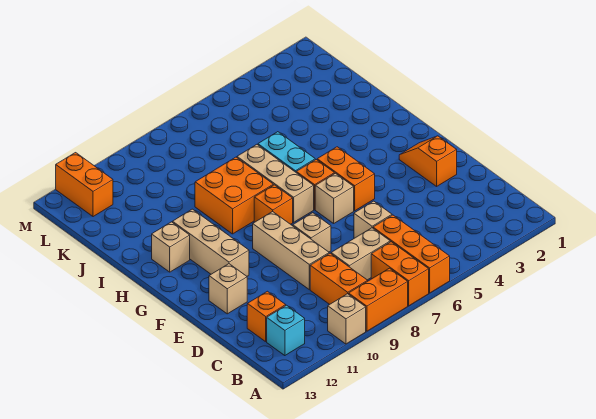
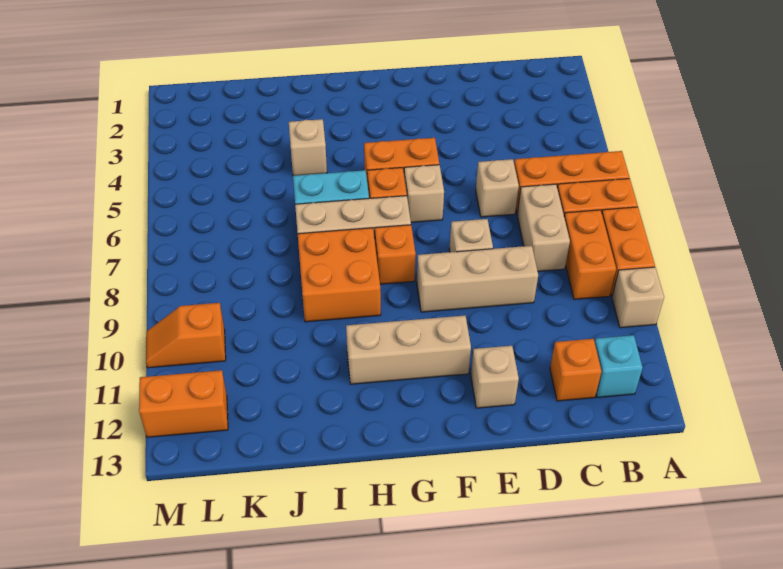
orange 1x2 brick [310,253,368,304] -> orange 1x2 brick turned to [564,210,616,299]
orange 1x2 slope [399,136,457,186] -> orange 1x2 slope moved to [146,303,226,368]
tan 1x1 brick [152,222,190,272] -> tan 1x1 brick moved to [289,119,327,176]

